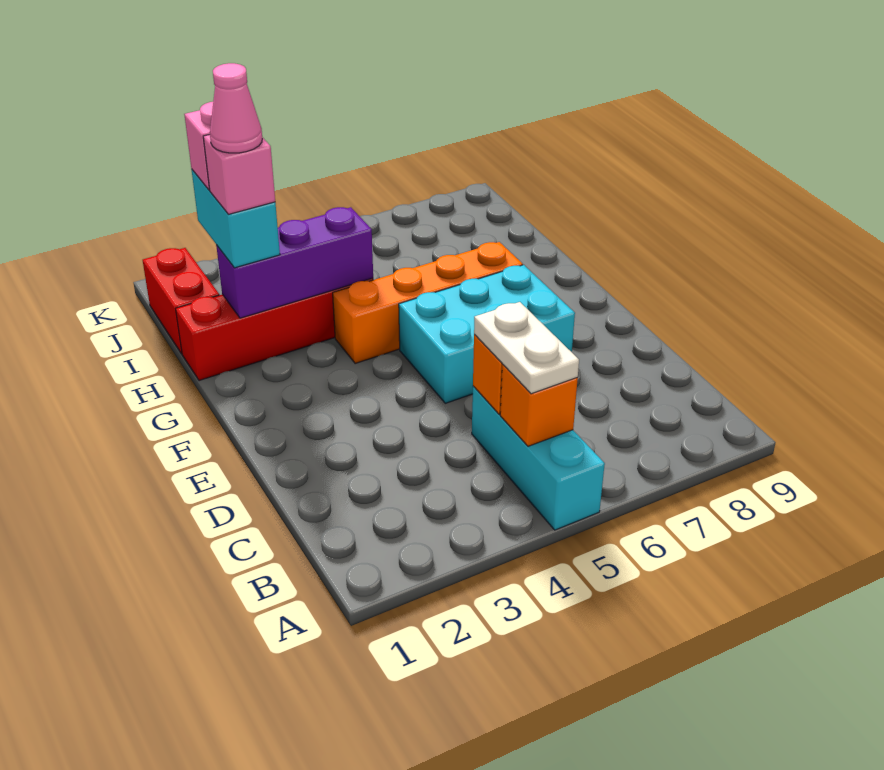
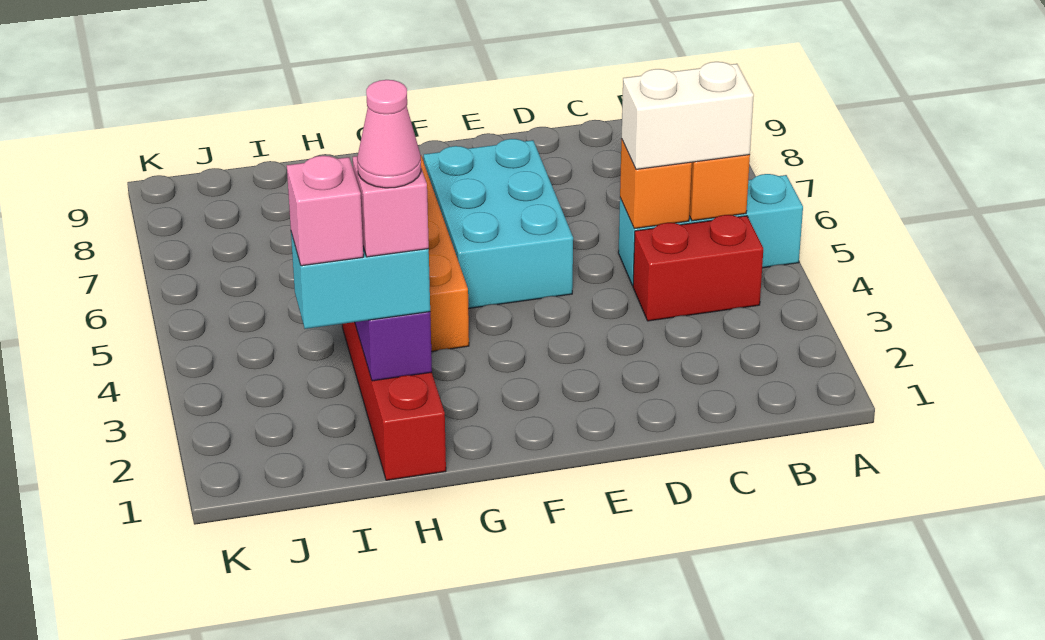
white 1x2 plate [474,302,579,394] -> white 1x2 brick [622,62,754,169]
red 1x2 brick [143,248,219,354] -> red 1x2 brick moved to [633,215,763,321]

